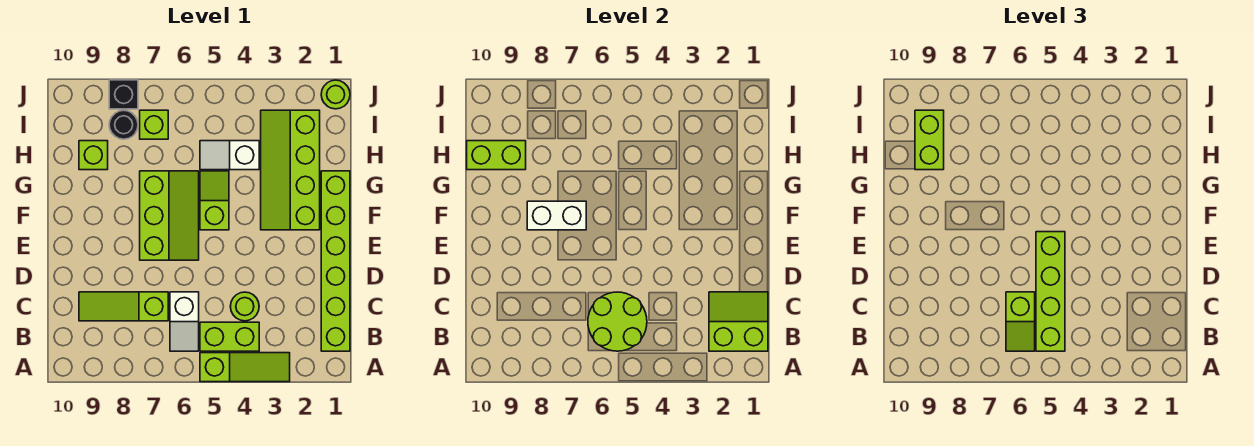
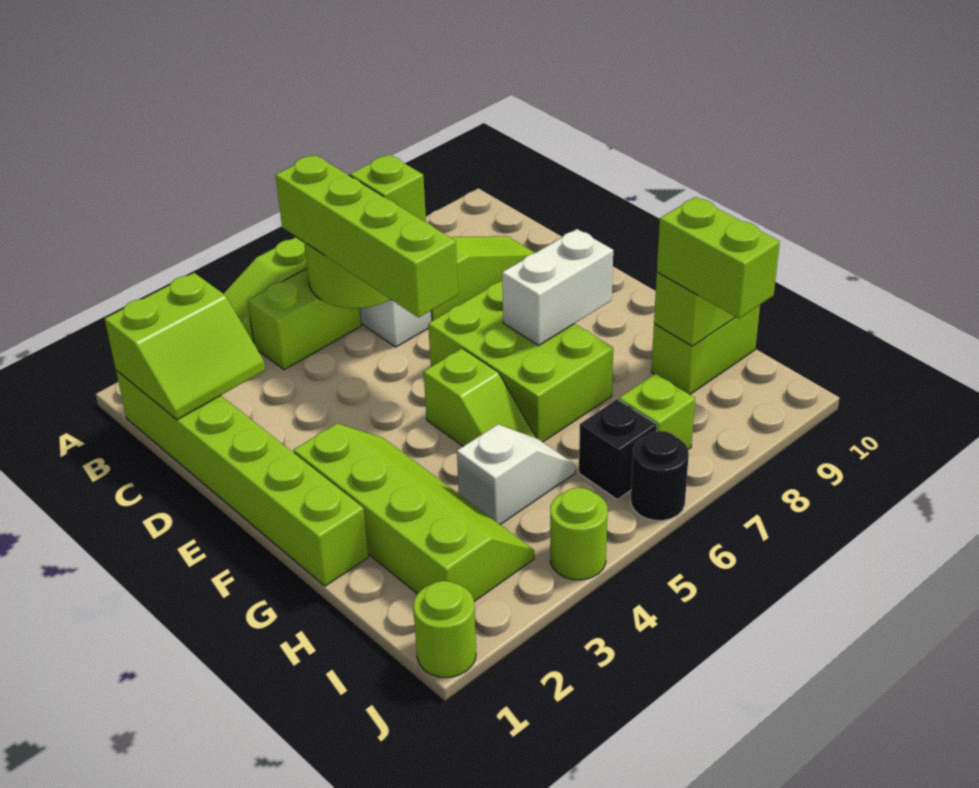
lime 1x1 round brick [230,292,259,321] -> lime 1x1 round brick moved to [550,488,608,580]
lime 2x3 slope [140,171,199,260] -> lime 2x3 brick [428,281,613,442]
lime 1x1 brick [79,141,108,170] -> lime 1x2 brick [651,305,760,395]
black 1x1 round brick [109,110,138,139] -> black 1x1 round brick moved to [631,431,689,521]
black 1x1 brick [109,80,138,109] -> black 1x1 brick moved to [579,399,657,500]

